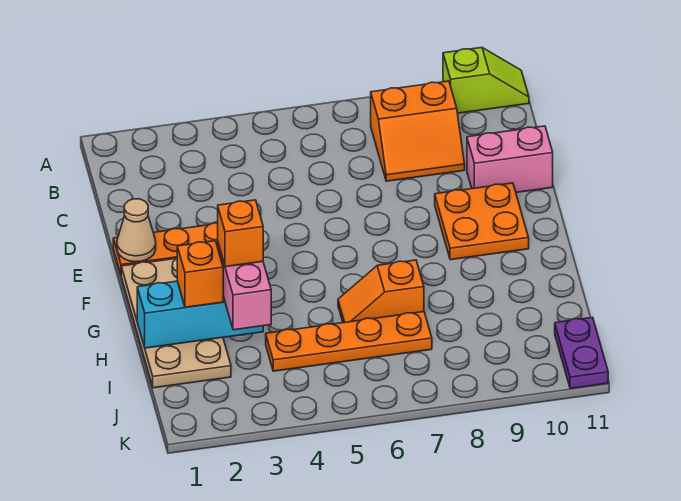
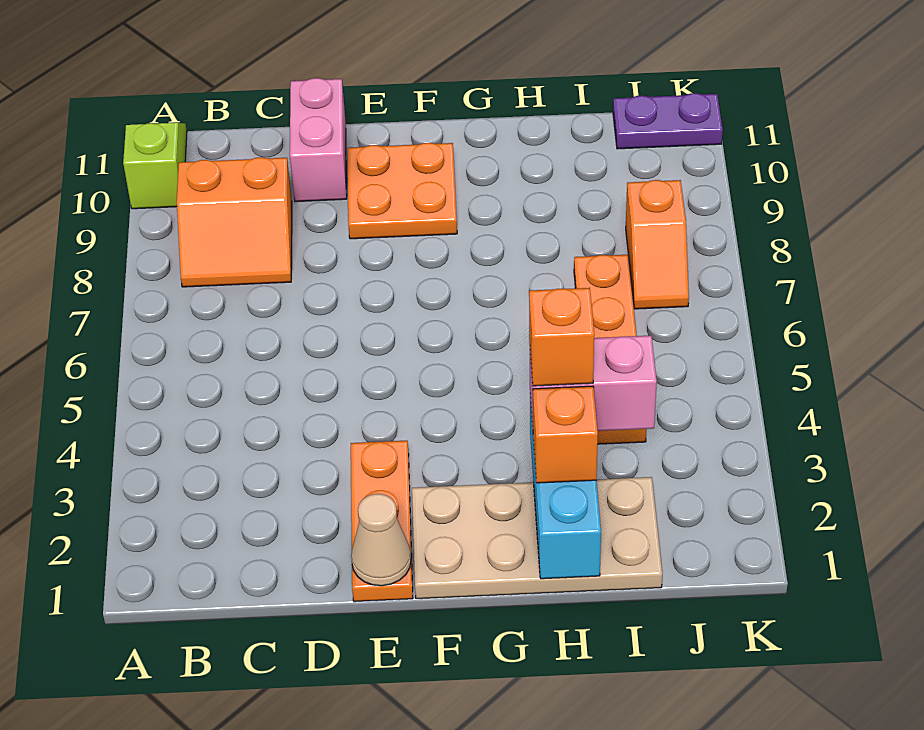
orange 2x2 slope [371,81,465,181] -> orange 2x2 slope turned to [177,157,292,287]
orange 1x2 slope [338,260,424,323] -> orange 1x2 slope moved to [626,180,689,309]

